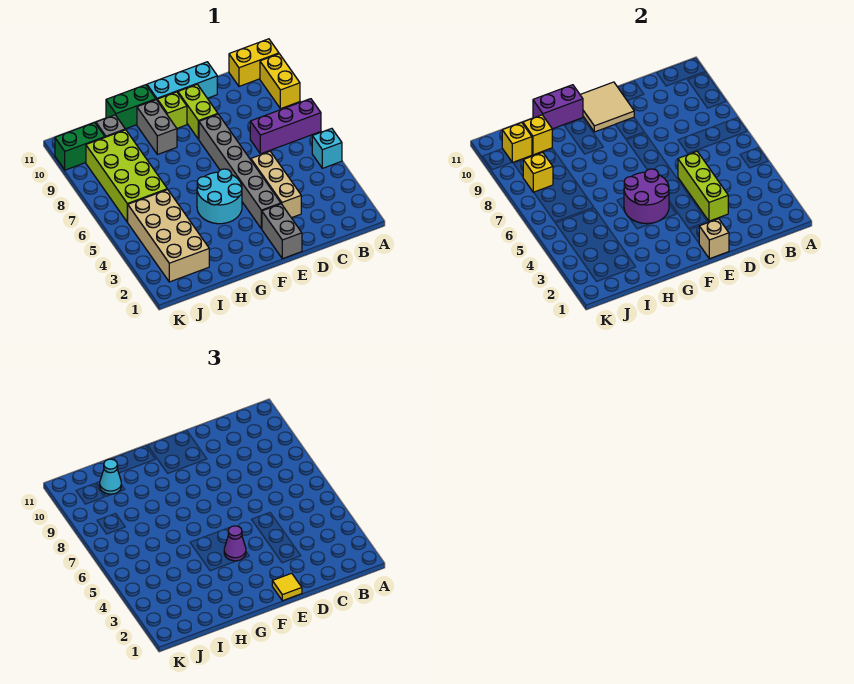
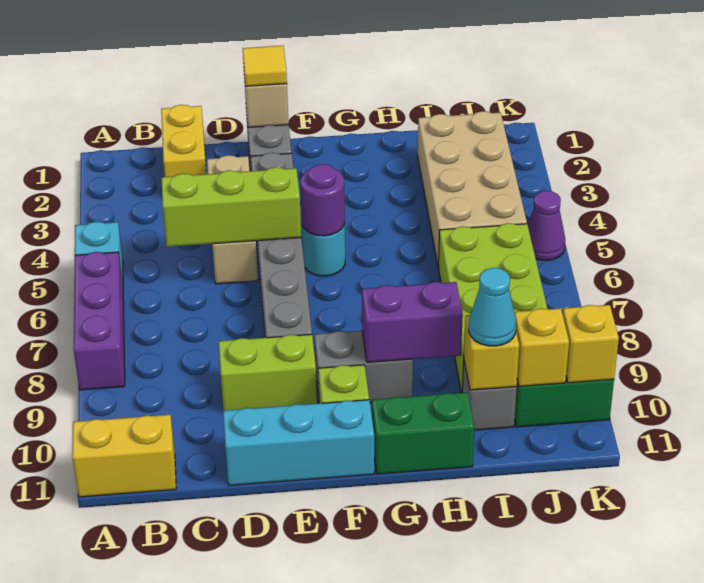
purple 1x3 brick [250,99,321,154] -> purple 1x3 brick turned to [74,252,125,390]
yellow 1x2 brick [260,54,300,109] -> yellow 1x2 brick moved to [161,105,206,177]
lime 1x3 brick [678,151,728,221] -> lime 1x3 brick turned to [162,167,301,247]
lime 1x2 brick [178,84,218,139] -> lime 1x2 brick turned to [219,334,317,411]
tan 2x2 tile [580,82,634,132] -> none
cyan 2x2 round brick [197,169,242,224] -> cyan 1x1 round brick [302,223,345,276]
purple 2x2 round brick [624,169,669,224] -> purple 1x1 round brick [300,164,345,236]
purple 1x1 cone [224,526,246,561] -> purple 1x1 cone moved to [528,191,565,260]
grey 1x2 brick [137,100,177,155] -> grey 1x2 brick turned to [315,331,413,403]
purple 1x2 brick [533,85,583,129] -> purple 1x2 brick moved to [362,282,463,362]
yellow 1x1 brick [523,152,553,192] -> yellow 1x1 brick moved to [563,305,619,383]

